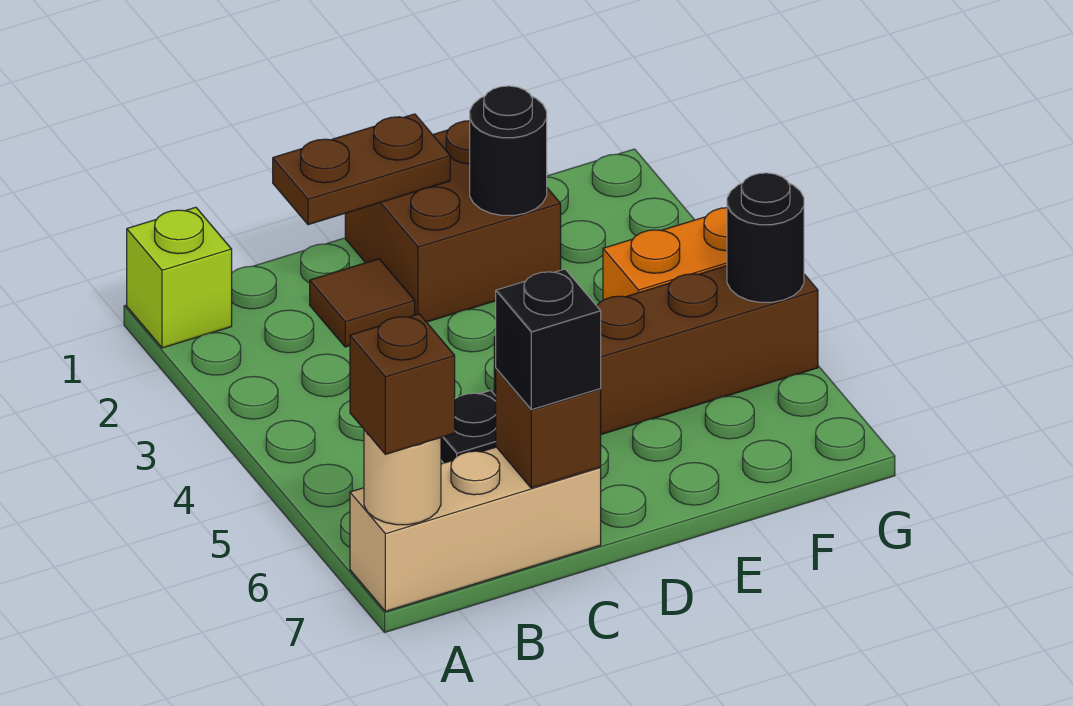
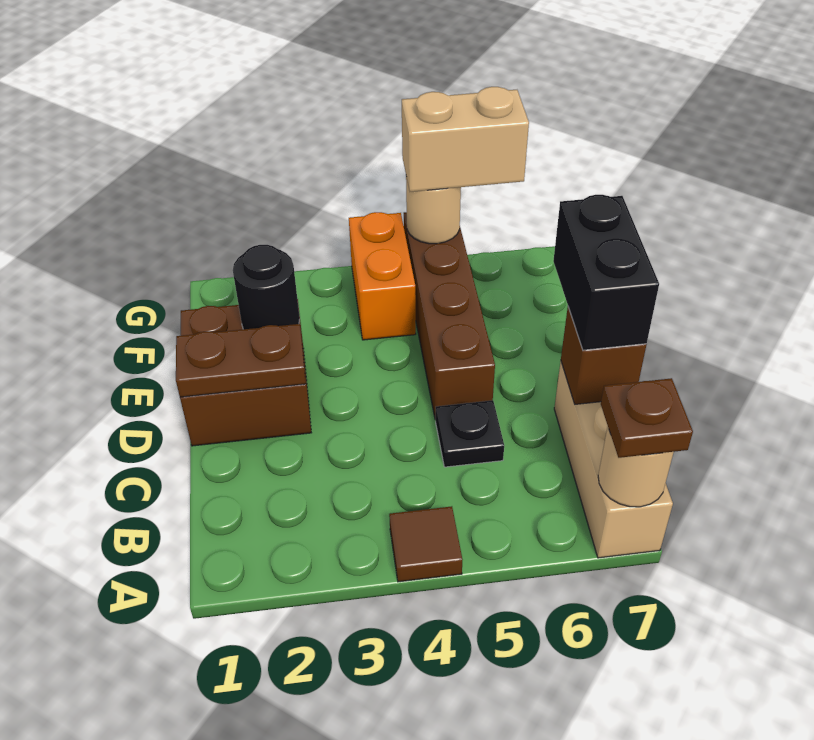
lime 1x1 brick [127,207,232,348] -> none
brown 1x1 brick [350,314,455,454] -> brown 1x1 plate [601,378,693,458]
brown 1x2 plate [273,114,450,225] -> brown 1x2 plate turned to [176,324,306,397]
brown 1x1 tile [310,259,415,347] -> brown 1x1 tile moved to [389,506,462,582]
black 1x1 brick [496,269,601,410] -> black 1x2 brick [553,195,659,350]
black 1x1 round brick [727,173,804,302] -> tan 1x1 round brick [406,177,461,244]
none -> tan 1x2 brick [402,87,529,192]

